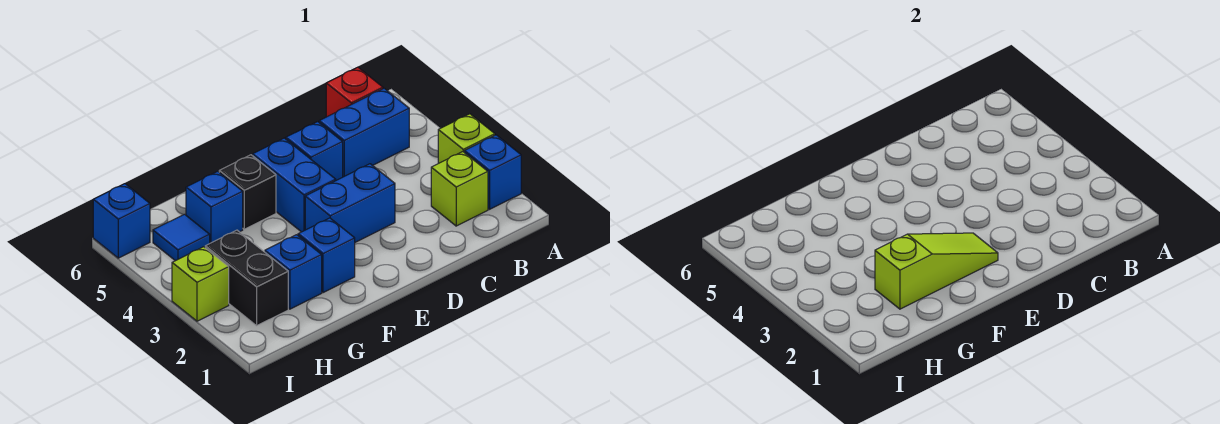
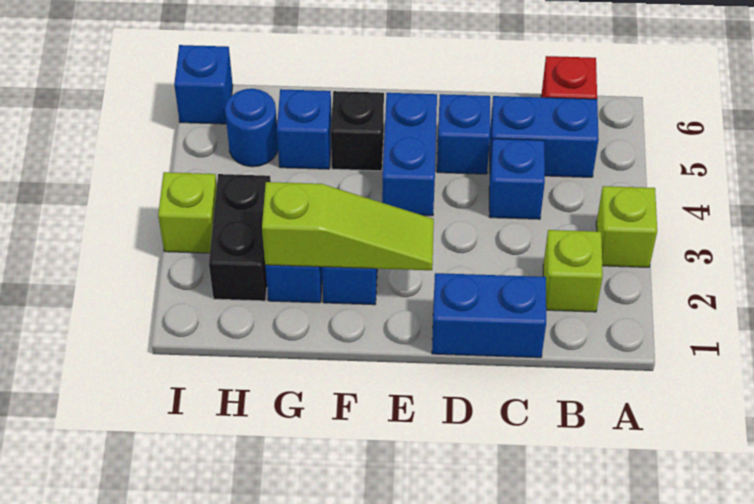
blue 1x1 brick [465,135,521,209] -> blue 1x1 brick moved to [489,139,545,219]
blue 1x2 brick [305,164,395,242] -> blue 1x2 brick moved to [432,273,546,358]
blue 1x1 tile [153,214,210,261] -> blue 1x1 round brick [225,89,278,167]

